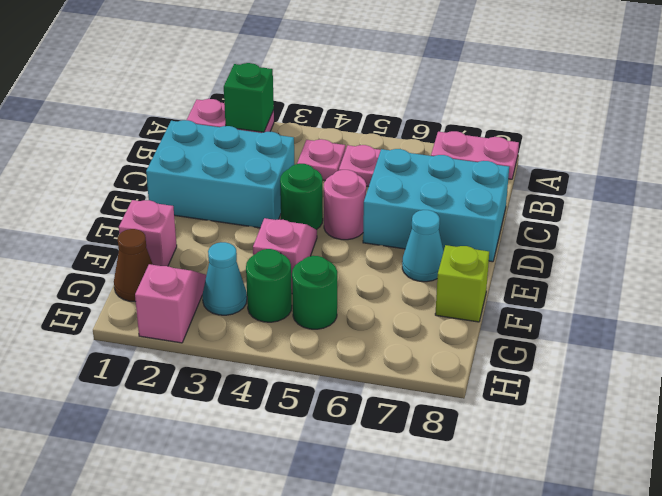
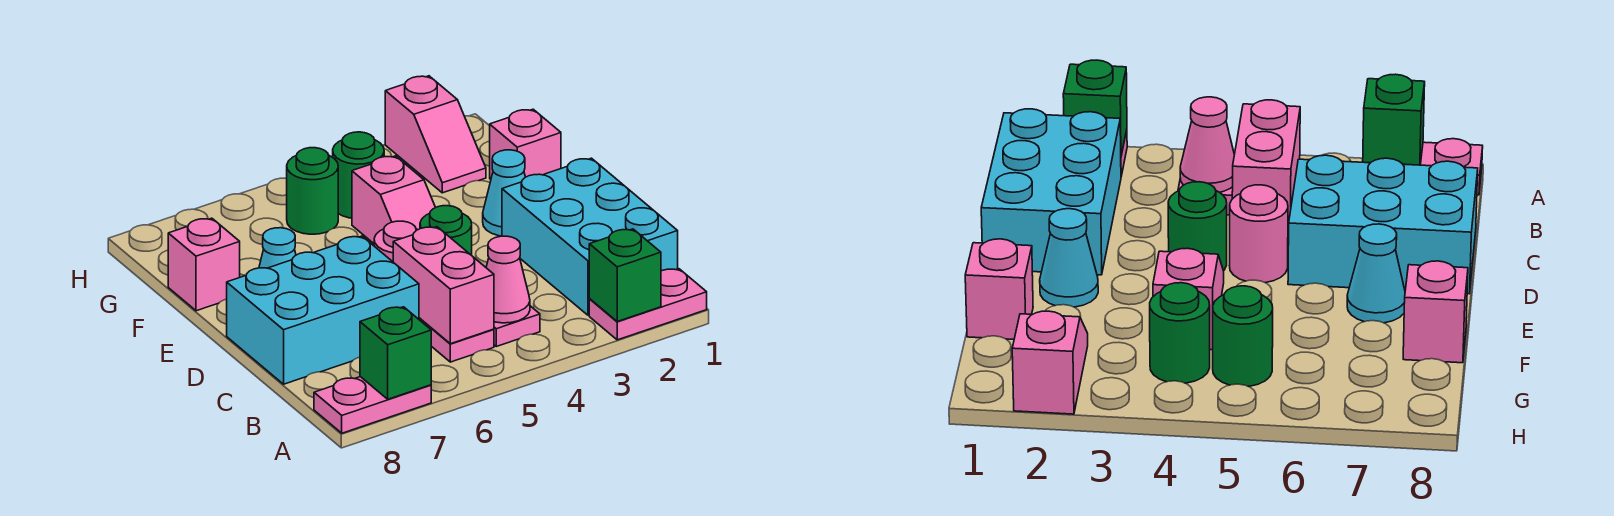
none -> green 1x1 brick [360,307,431,399]
none -> pink 1x1 cone [486,236,530,323]
none -> pink 1x2 brick [393,227,494,344]
cyan 2x3 brick [146,120,295,228] -> cyan 2x3 brick turned to [502,158,678,315]
lime 1x1 brick [435,245,489,322] -> pink 1x1 brick [168,218,240,311]
brown 1x1 cone [114,229,153,302] -> none
cyan 1x1 cone [202,242,247,315] -> cyan 1x1 cone moved to [483,150,525,236]

